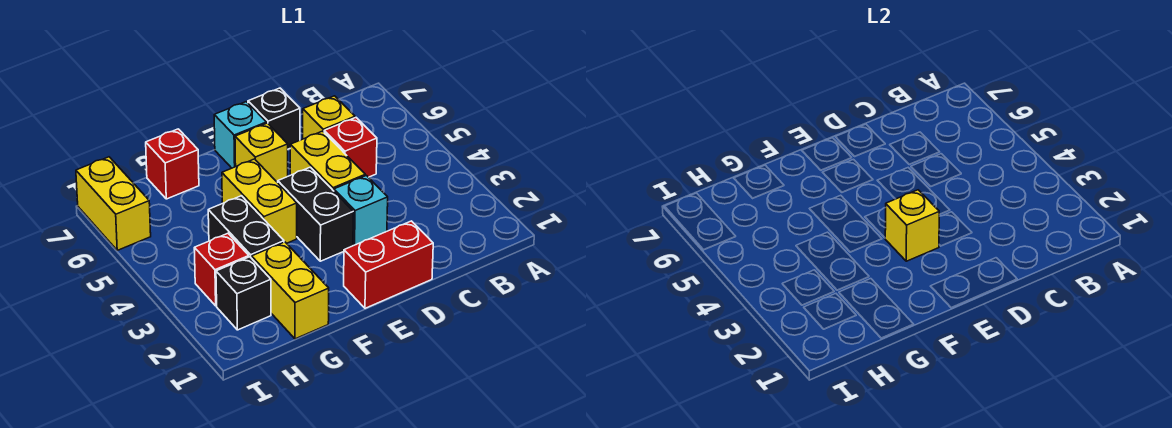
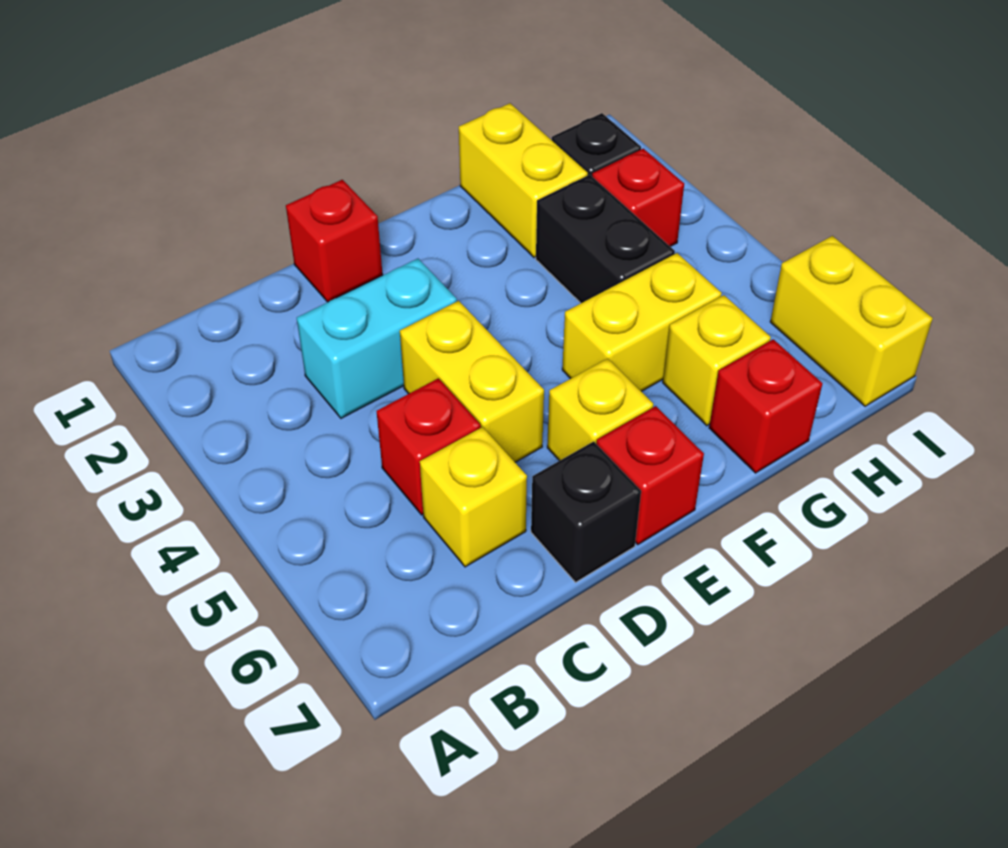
red 1x2 brick [344,221,433,308] -> red 1x1 brick [286,180,383,302]
cyan 1x1 brick [334,175,388,246] -> cyan 1x2 brick [297,259,457,418]
black 1x2 brick [278,167,353,261] -> none
yellow 1x1 brick [885,190,940,261] -> yellow 1x1 brick moved to [663,295,771,426]
cyan 1x1 brick [214,102,266,168] -> red 1x1 brick [596,406,704,545]
yellow 1x2 brick [222,159,297,243] -> yellow 1x2 brick turned to [562,253,722,391]

